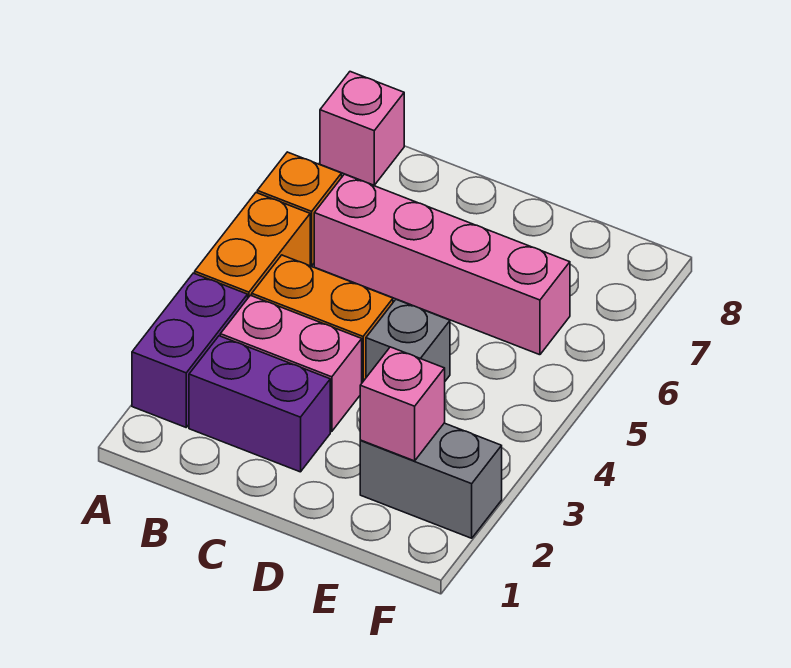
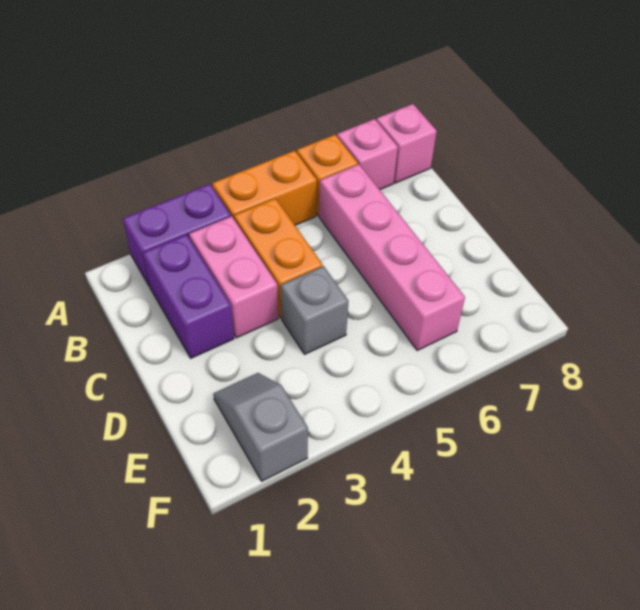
grey 1x2 brick [360,423,502,538] -> grey 1x2 slope [213,373,308,481]
pink 1x1 brick [360,347,445,461] -> pink 1x1 brick moved to [337,119,398,190]

